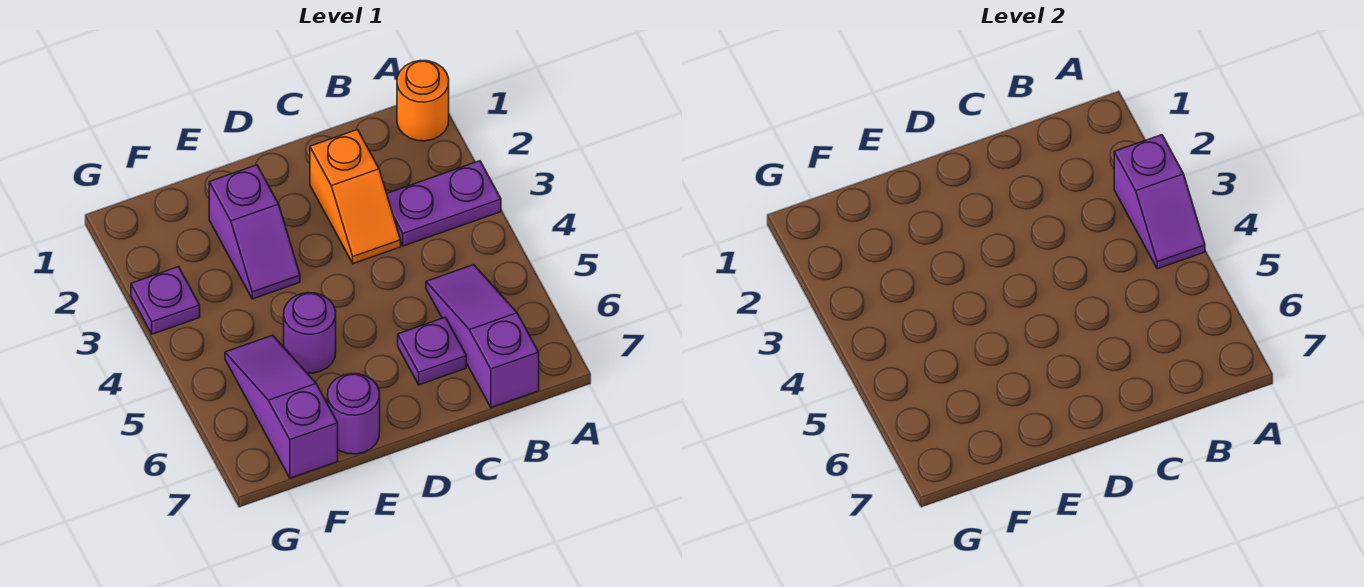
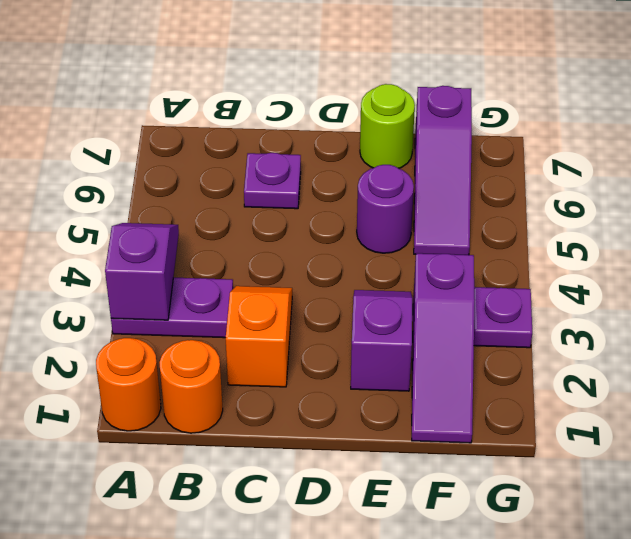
none -> orange 1x1 round brick [159,340,223,433]
purple 1x3 slope [426,265,539,408] -> purple 1x3 slope moved to [412,253,475,443]
purple 1x1 round brick [328,374,380,454] -> lime 1x1 round brick [360,84,415,168]

